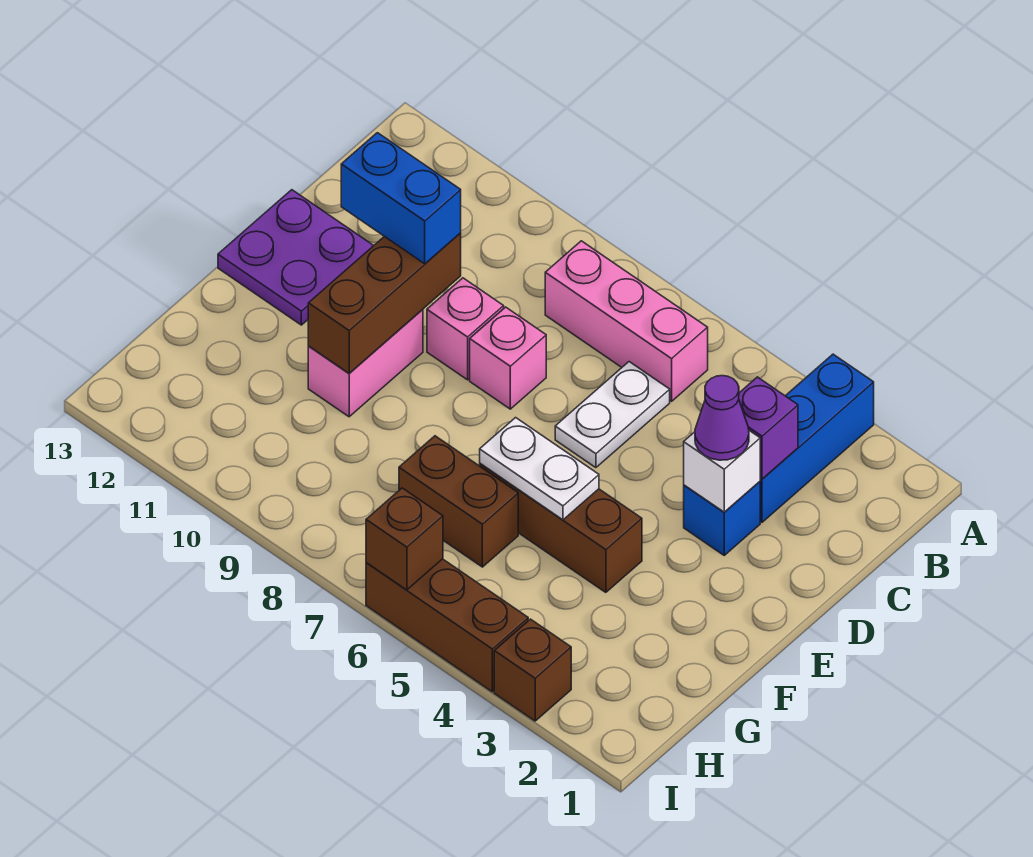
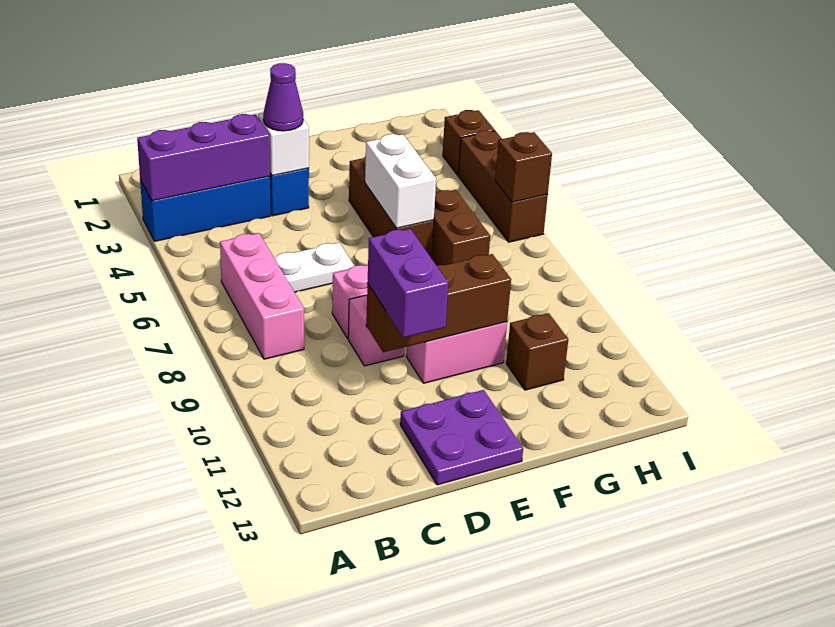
purple 1x1 brick [739,377,798,479] -> purple 1x3 brick [137,114,270,201]
blue 1x2 brick [341,133,461,264] -> purple 1x2 brick [368,229,448,338]
white 1x2 plate [480,418,599,520] -> white 1x2 brick [365,134,436,228]
none -> brown 1x1 brick [506,313,568,390]

